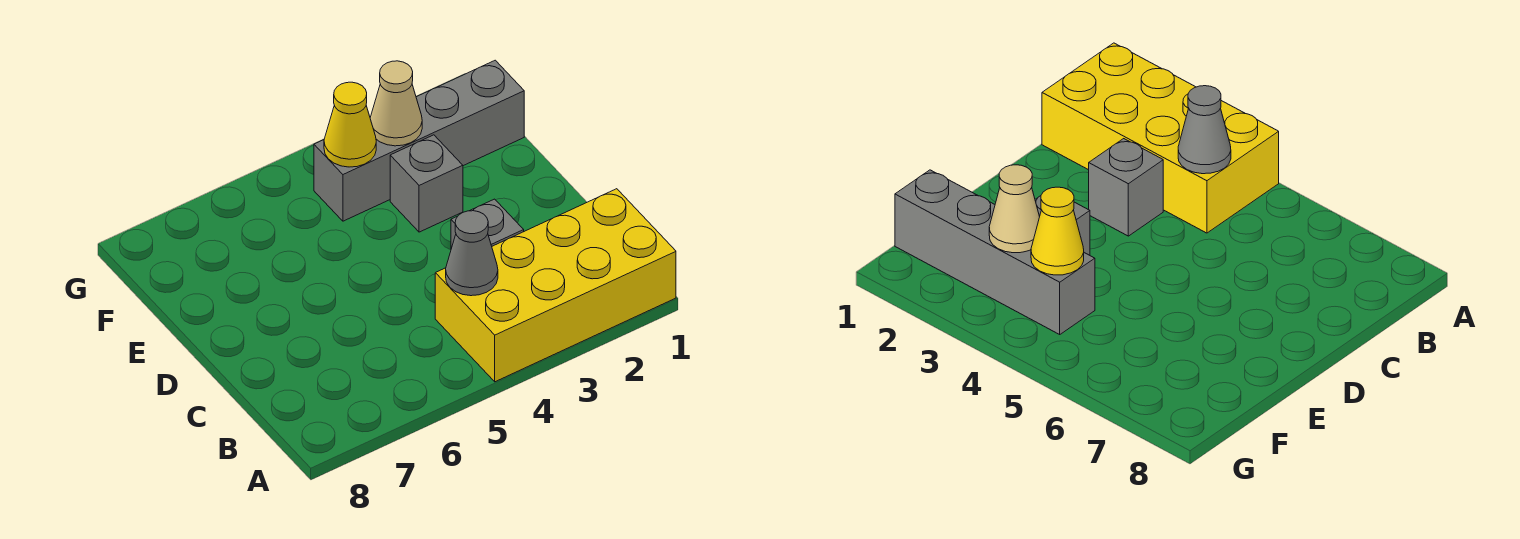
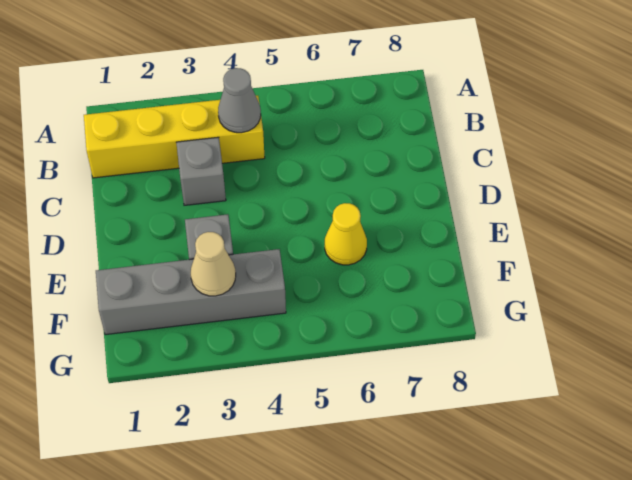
yellow 2x4 brick [435,189,676,382] -> yellow 1x4 brick [84,96,265,178]
yellow 1x1 cone [324,82,376,167] -> yellow 1x1 cone moved to [325,203,367,265]

